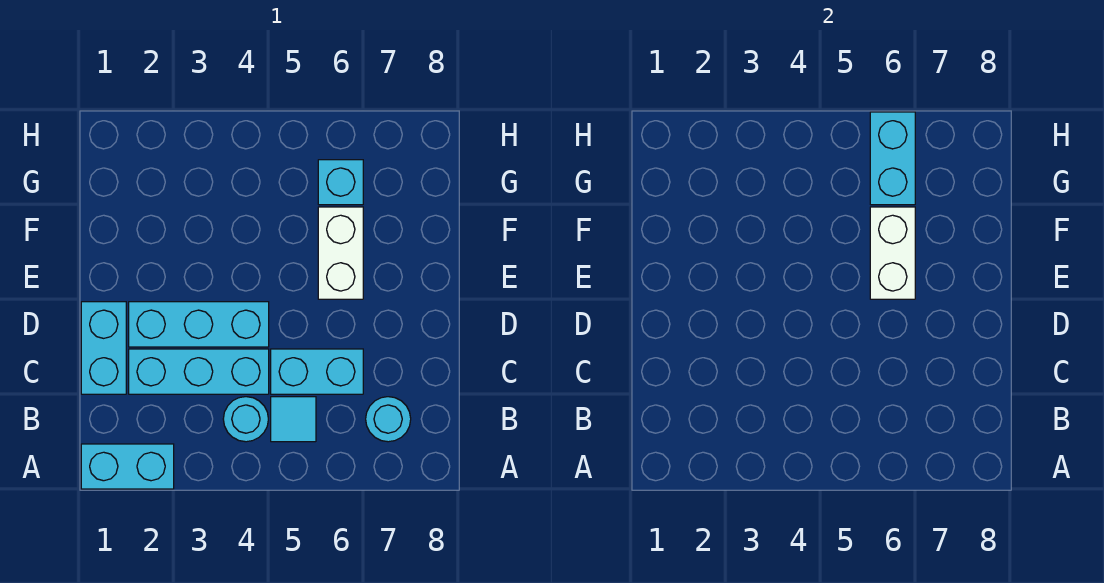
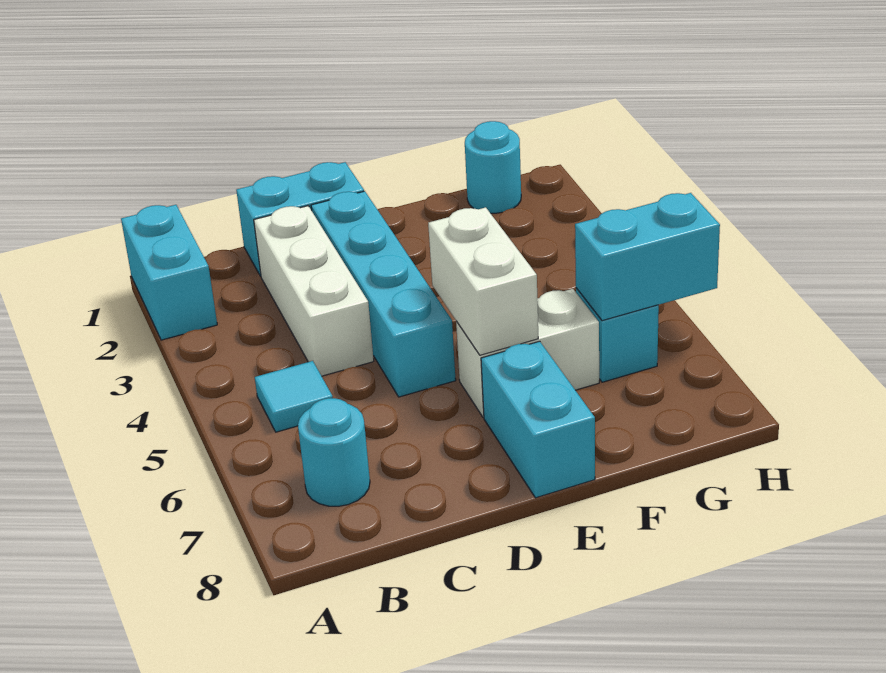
cyan 1x1 round brick [223,397,268,442] -> cyan 1x1 round brick moved to [465,121,521,213]
cyan 1x3 brick [129,349,269,394] -> white 1x3 brick [254,206,374,376]
cyan 1x2 brick [271,349,363,394] -> cyan 1x2 brick moved to [481,341,595,498]
cyan 1x3 brick [129,302,269,347] -> cyan 1x4 brick [311,191,456,397]
white 1x2 brick [870,207,915,299] -> white 1x2 brick turned to [428,207,538,355]

